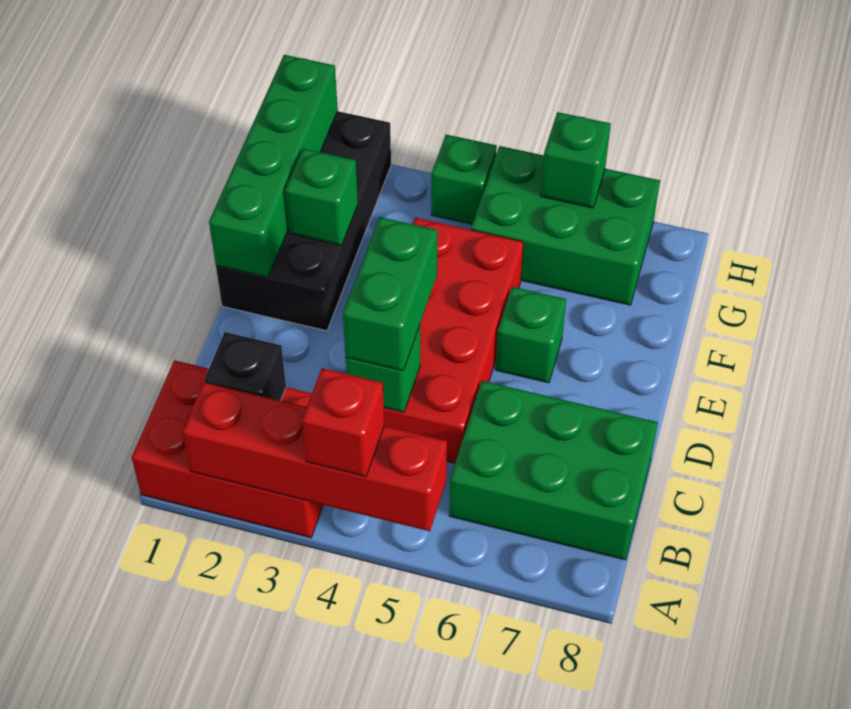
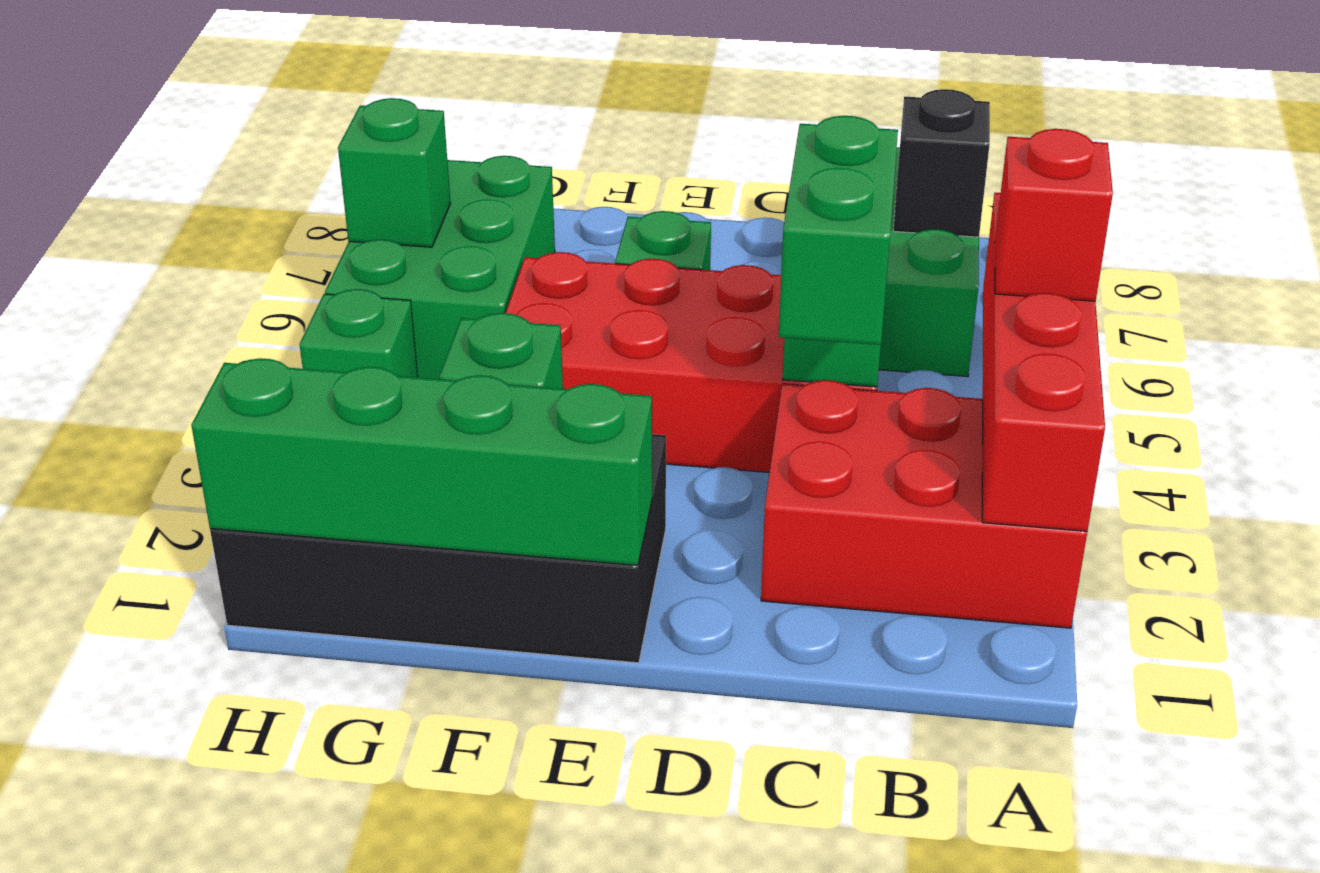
red 2x3 brick [132,360,323,538] -> red 2x3 brick turned to [761,380,1087,628]
black 1x1 brick [205,332,286,401] -> black 1x1 brick moved to [893,89,990,237]
green 1x2 brick [343,217,437,371] -> green 1x2 brick turned to [779,116,898,345]

